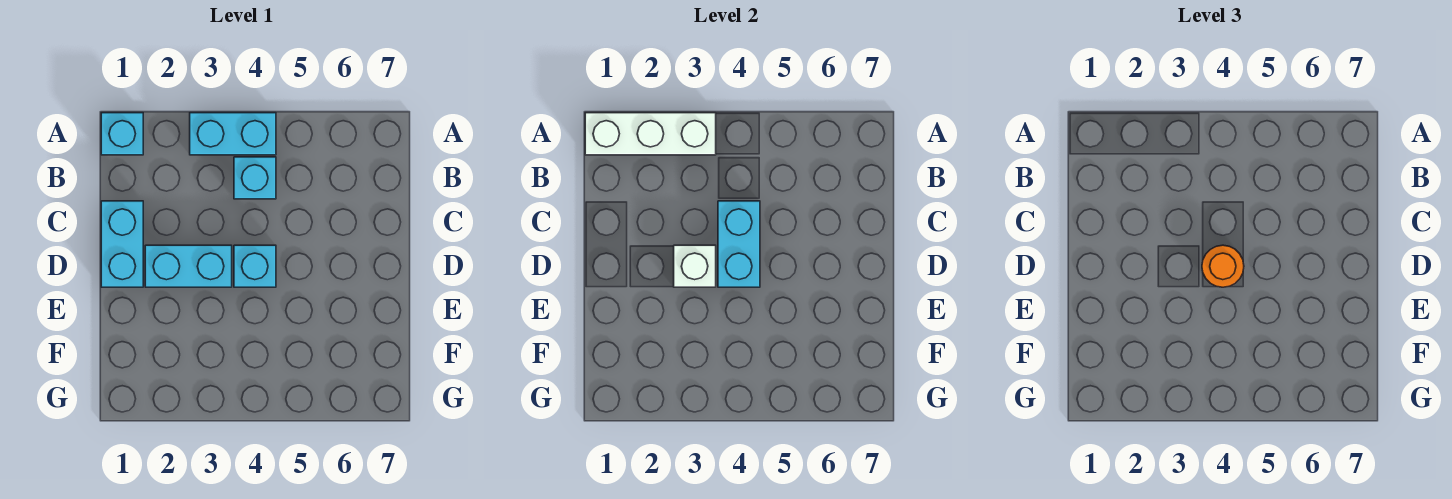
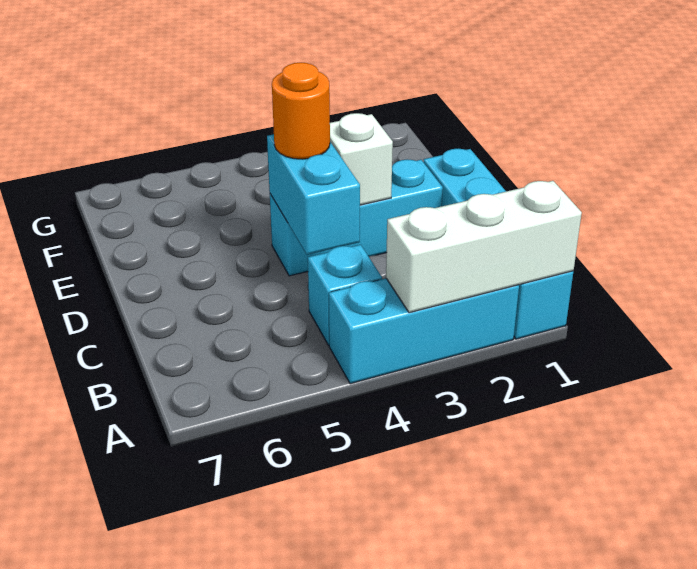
cyan 1x2 brick [190,113,276,155] -> cyan 1x3 brick [329,278,519,384]

